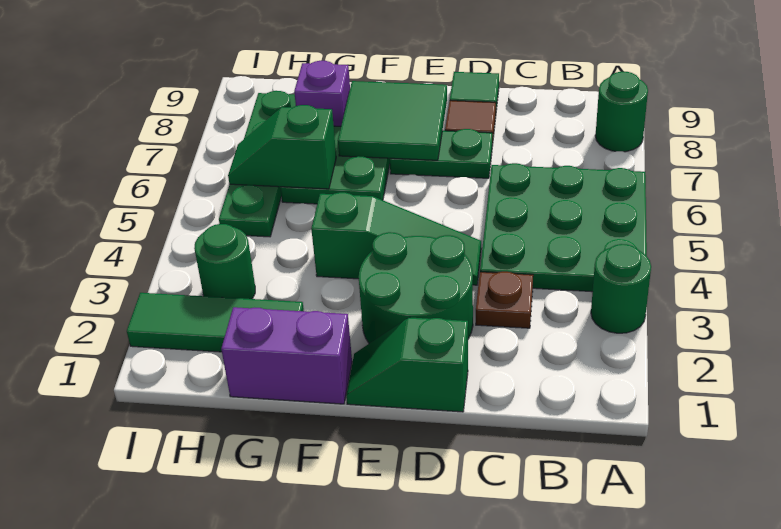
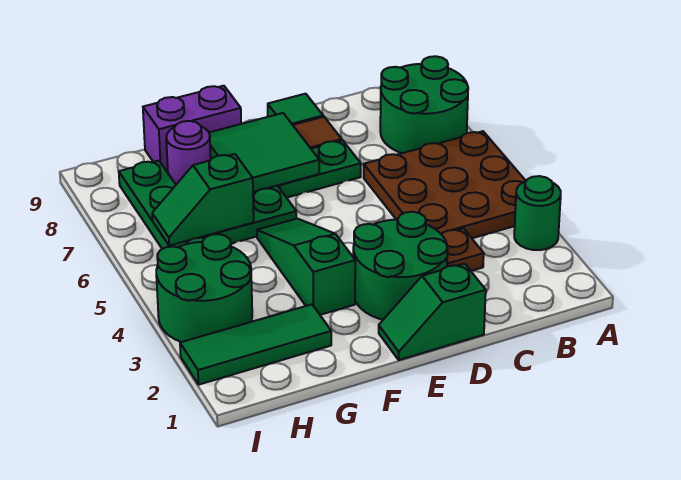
green 3x3 plate [480,163,647,292] -> brown 3x3 plate [364,131,526,238]
green 1x1 round brick [595,72,648,152] -> green 2x2 round brick [380,56,468,153]
green 1x3 slope [311,192,481,285] -> green 1x3 slope turned to [257,219,355,315]
purple 1x2 brick [221,307,352,404] -> purple 1x2 brick moved to [143,86,241,171]
purple 1x1 brick [294,61,350,126] -> purple 1x1 round brick [166,121,211,184]
green 1x1 round brick [194,224,255,299] -> green 2x2 round brick [156,234,252,342]

